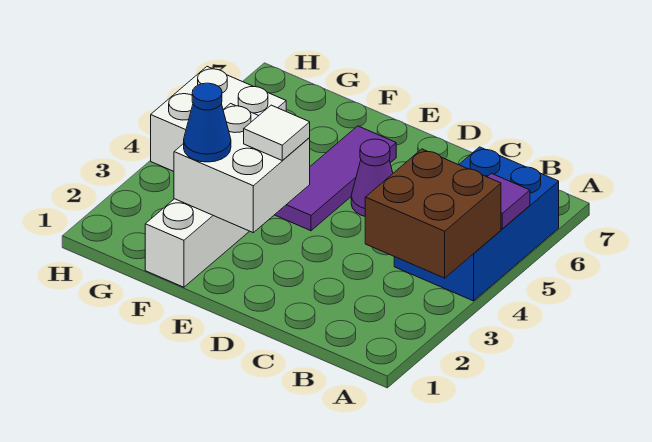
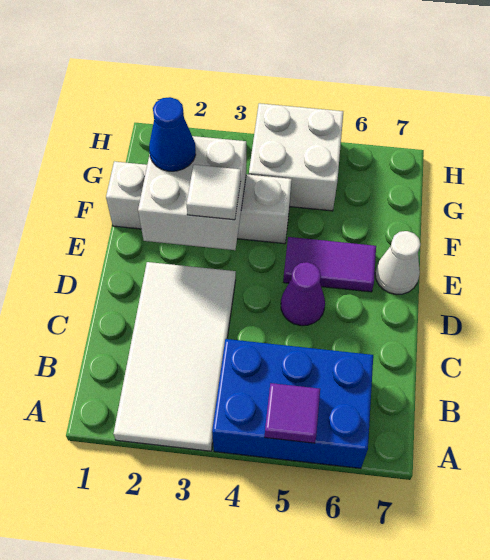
none -> white 2x4 tile [113,262,236,451]
brown 2x2 brick [365,149,501,278] -> none
purple 1x3 tile [275,126,396,231] -> purple 1x2 tile [283,237,376,292]
none -> white 1x1 cone [375,231,421,294]

